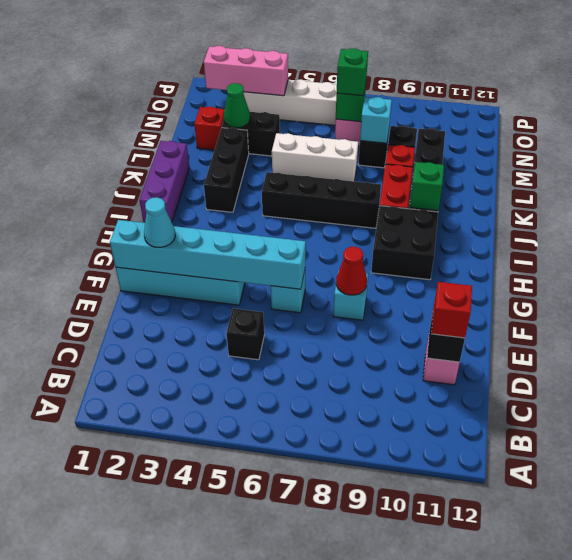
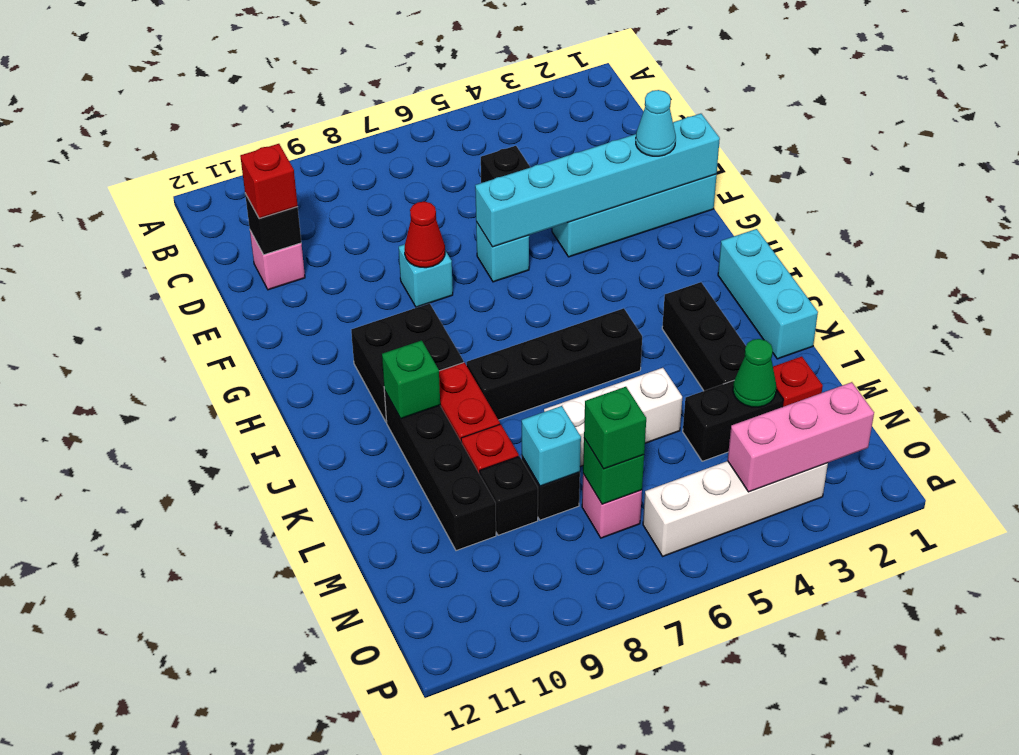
purple 1x3 brick [139,141,189,223] -> cyan 1x3 brick [718,229,818,359]

